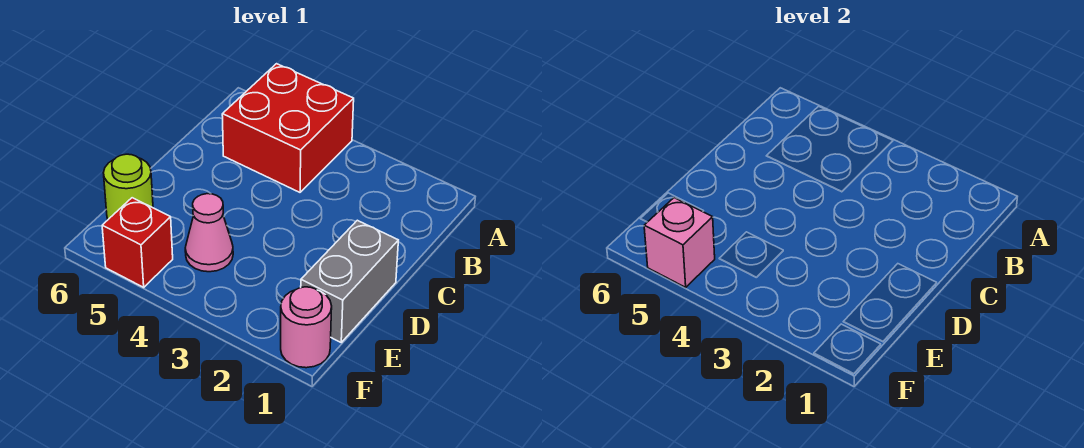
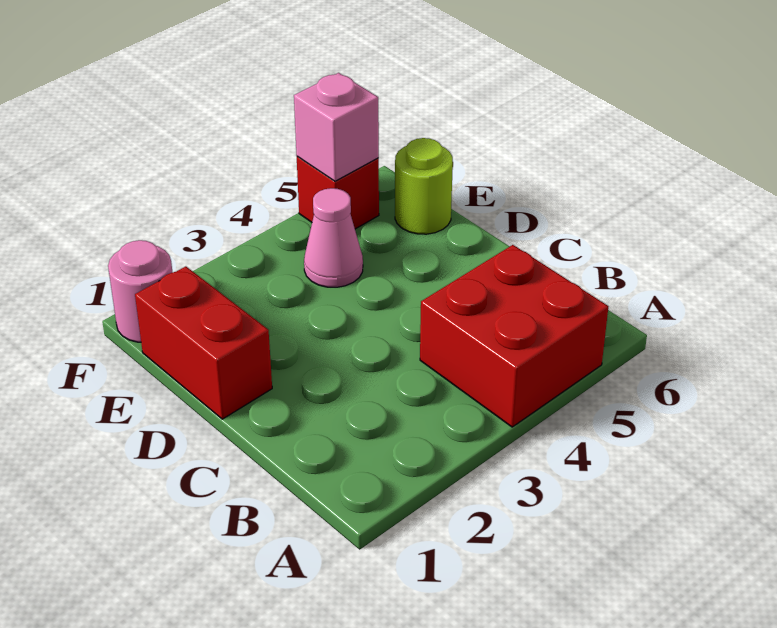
grey 1x2 brick [301,220,398,342] -> red 1x2 brick [135,266,272,419]

